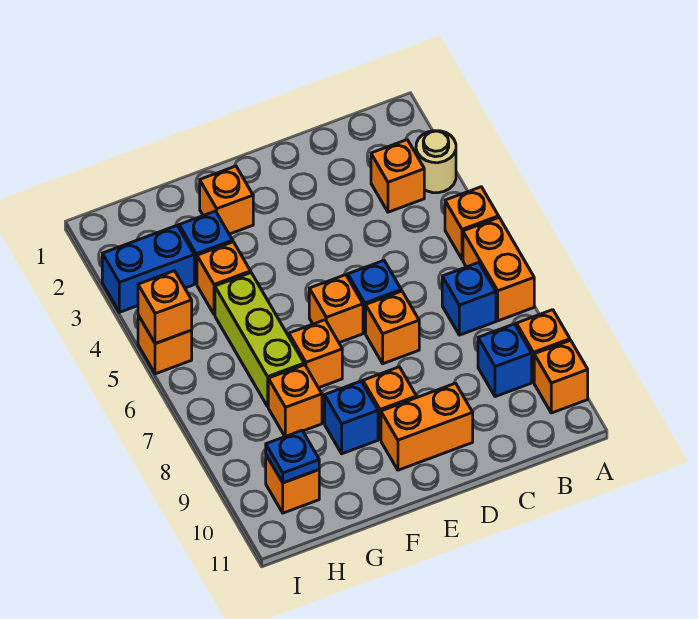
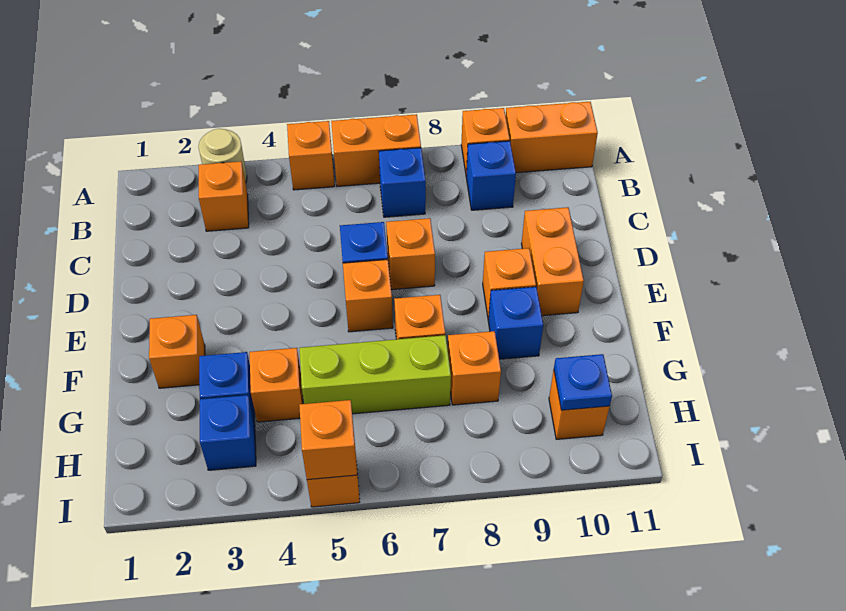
orange 1x1 brick [534,340,588,413] -> orange 1x2 brick [506,102,598,173]
blue 1x2 brick [102,226,194,312] -> blue 1x1 brick [200,395,256,470]

